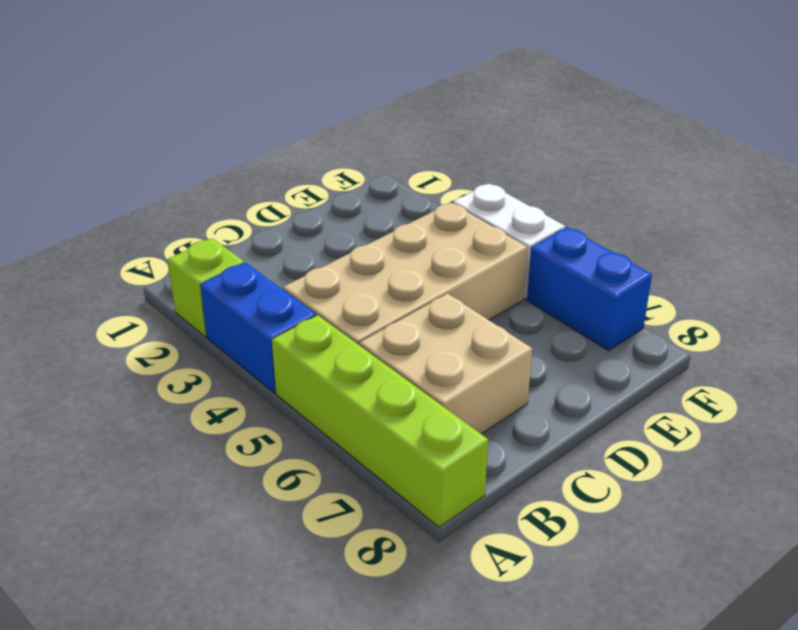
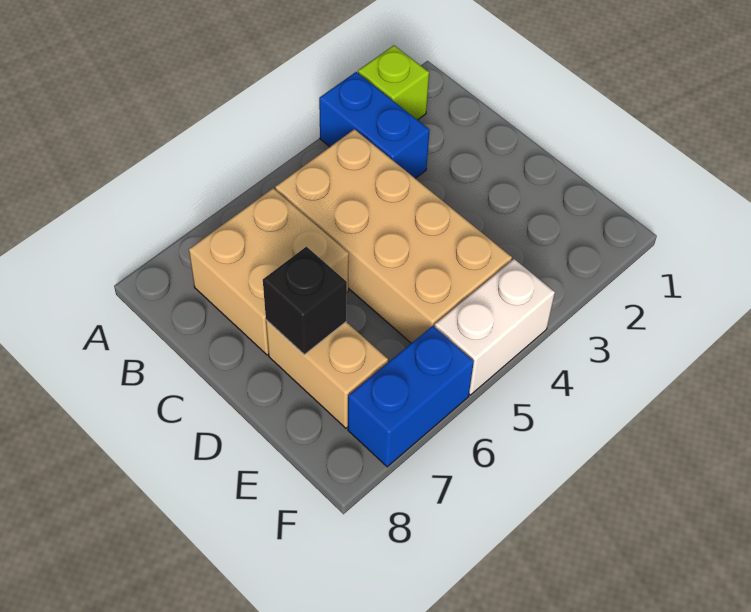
blue 1x2 brick [200,263,316,393] -> blue 1x2 brick turned to [319,72,430,178]
lime 1x4 brick [272,315,488,527] -> none
none -> tan 1x2 brick [266,320,388,428]
none -> black 1x1 brick [263,247,347,354]

